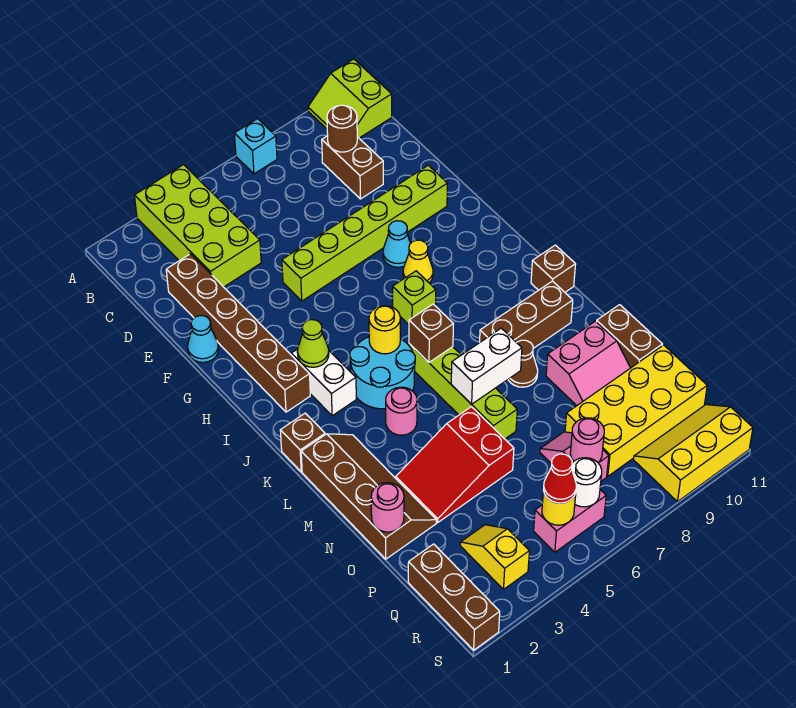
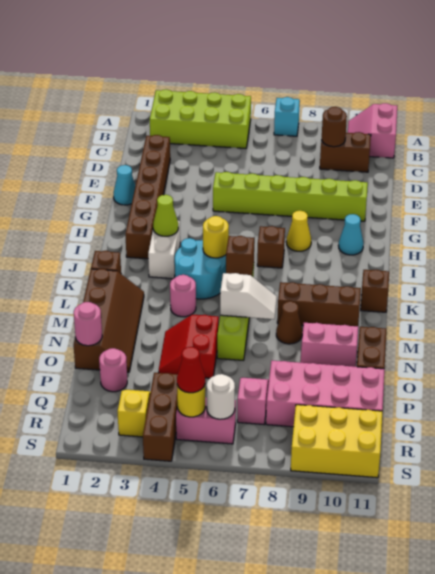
lime 2x4 brick [134,165,261,287] -> lime 2x4 brick turned to [150,89,251,148]
lime 2x2 slope [308,59,392,138] -> pink 2x2 slope [348,103,397,158]
brown 1x2 brick [322,136,383,199] -> brown 1x2 brick turned to [320,132,371,172]
cyan 1x1 cone [383,221,411,267] -> cyan 1x1 cone moved to [338,214,364,255]
lime 1x1 brick [393,271,436,325] -> brown 1x1 brick [257,226,285,268]
white 1x2 brick [451,328,522,404] -> white 1x2 slope [220,273,277,319]
red 2x3 slope [396,407,514,522] -> red 2x2 slope [159,315,219,378]
yellow 2x4 brick [565,345,707,476] -> pink 2x4 brick [266,361,385,427]
brown 1x3 brick [408,544,500,650] -> brown 1x3 brick moved to [143,373,178,461]
pink 1x1 round brick [570,418,604,462] -> pink 1x1 round brick moved to [99,348,127,392]
yellow 2x3 slope [634,405,753,502] -> yellow 2x3 brick [291,405,382,478]

